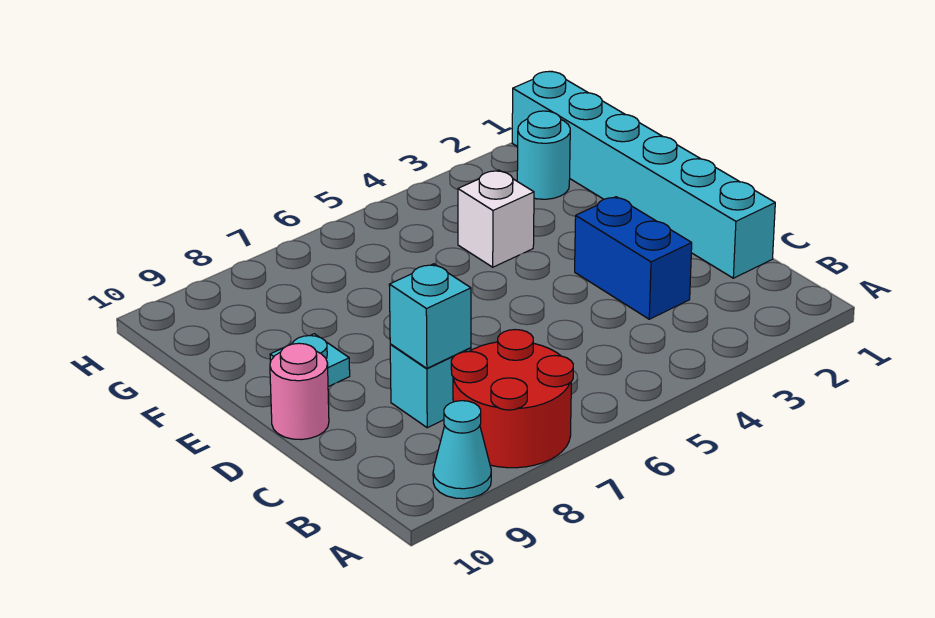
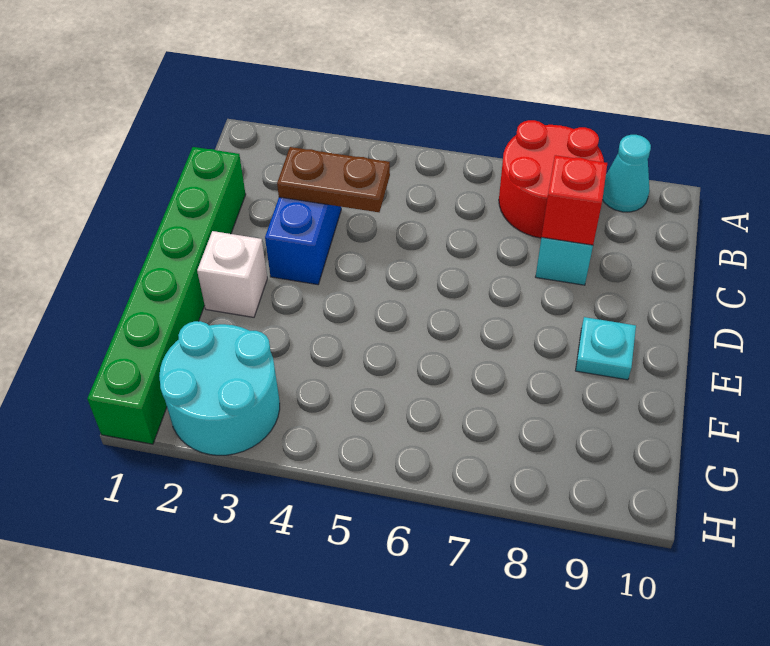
cyan 1x6 brick [512,71,775,278] -> green 1x6 brick [87,147,246,444]
none -> brown 1x2 plate [277,147,390,212]
cyan 1x1 brick [389,264,471,368] -> red 1x1 brick [542,155,607,245]
pink 1x1 round brick [270,343,329,440] -> none
white 1x1 brick [458,170,534,267] -> white 1x1 brick moved to [197,231,267,317]
cyan 1x1 round brick [517,111,570,199] -> cyan 2x2 round brick [159,321,280,455]

